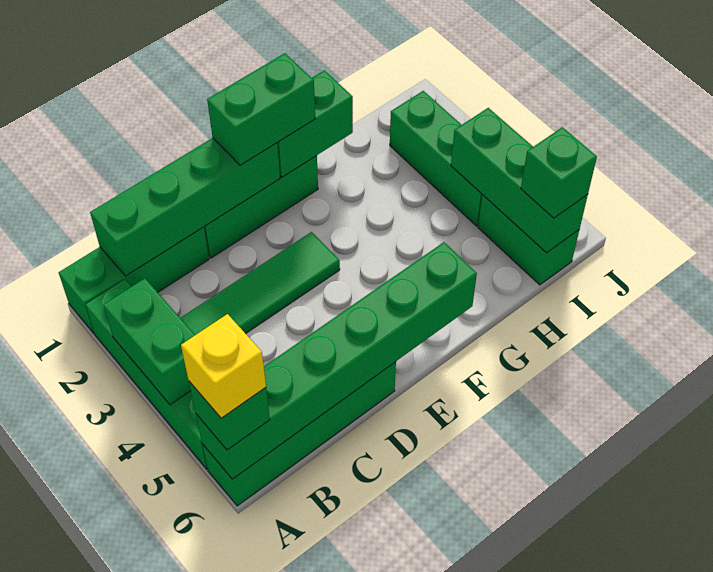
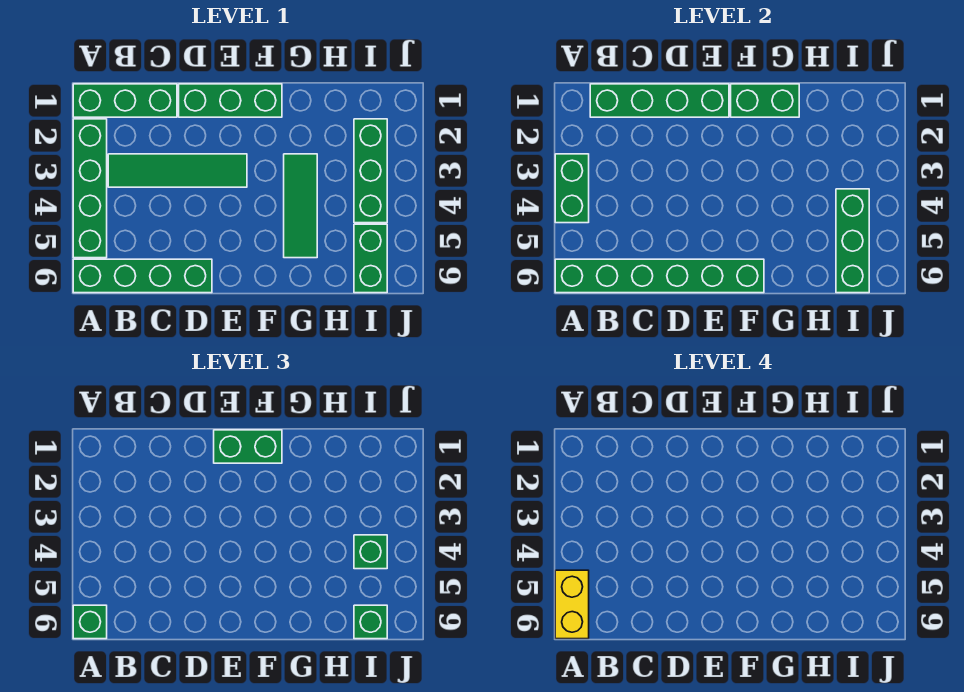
yellow 1x1 brick [181,314,266,418] -> yellow 1x2 brick [555,570,589,639]
none -> green 1x3 tile [284,154,317,258]
none -> green 1x1 brick [354,535,387,569]

